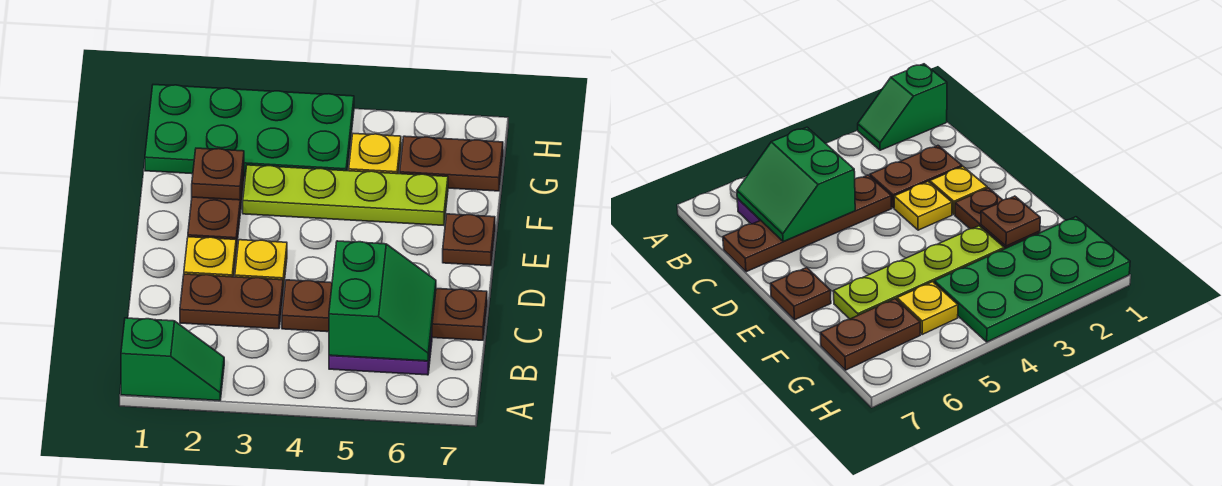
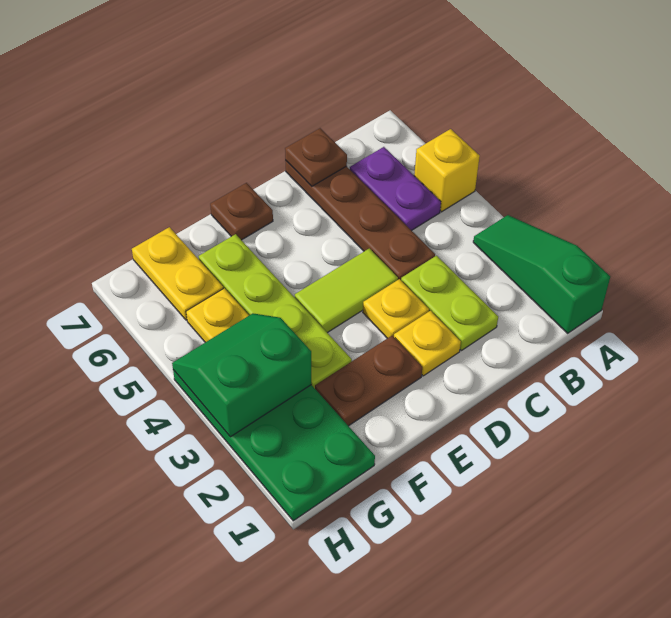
green 1x2 slope [121,318,224,401] -> green 1x3 slope [473,215,610,333]
none -> yellow 1x1 brick [414,129,480,212]
green 2x2 slope [329,241,436,361] -> green 2x2 slope moved to [172,313,312,437]
brown 1x2 plate [180,274,283,329] -> lime 1x2 plate [401,256,498,351]
none -> lime 1x2 tile [295,248,398,333]
brown 1x1 plate [192,148,244,200] -> brown 1x1 plate moved to [285,128,347,186]
brown 1x2 plate [400,136,503,191] -> yellow 1x2 plate [132,227,223,320]

